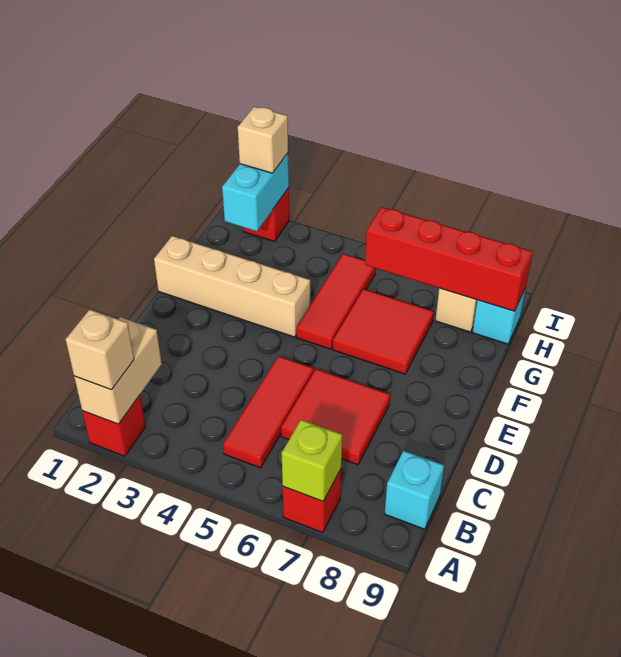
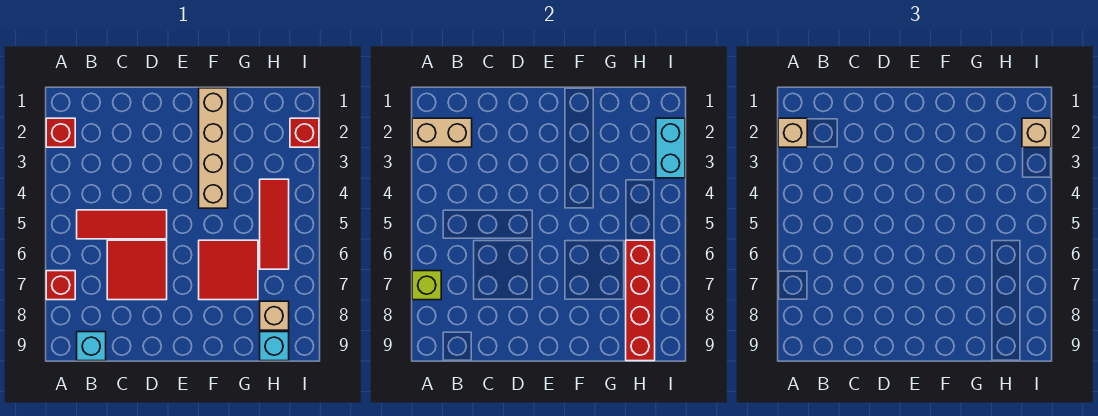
red 1x3 tile [296,254,376,349] -> red 1x3 tile turned to [260,179,289,269]
cyan 1x2 brick [222,153,289,231] -> cyan 1x2 brick turned to [656,118,685,178]

